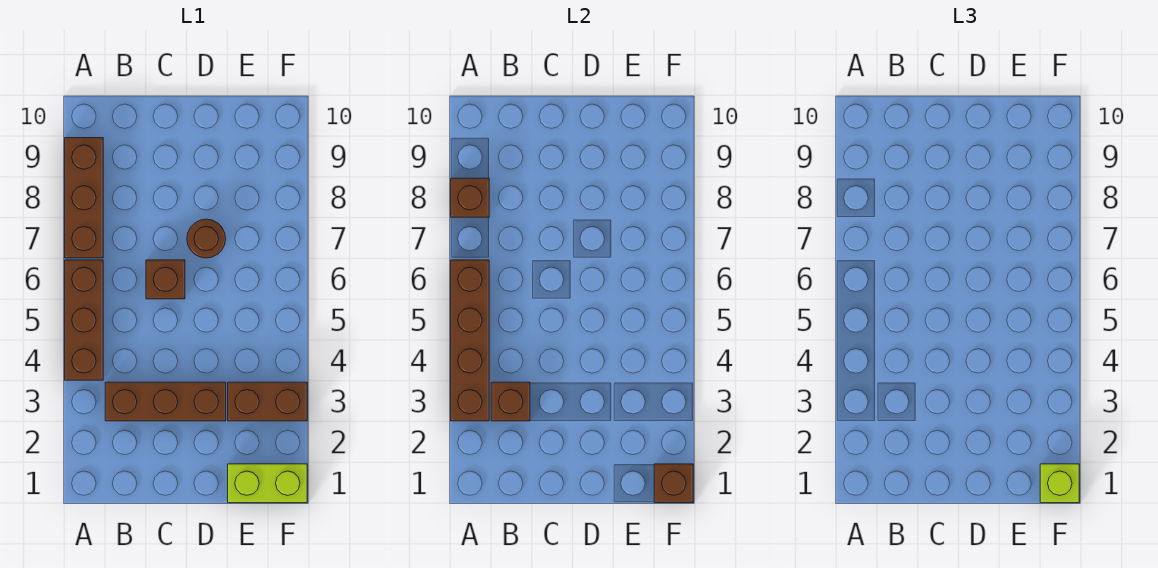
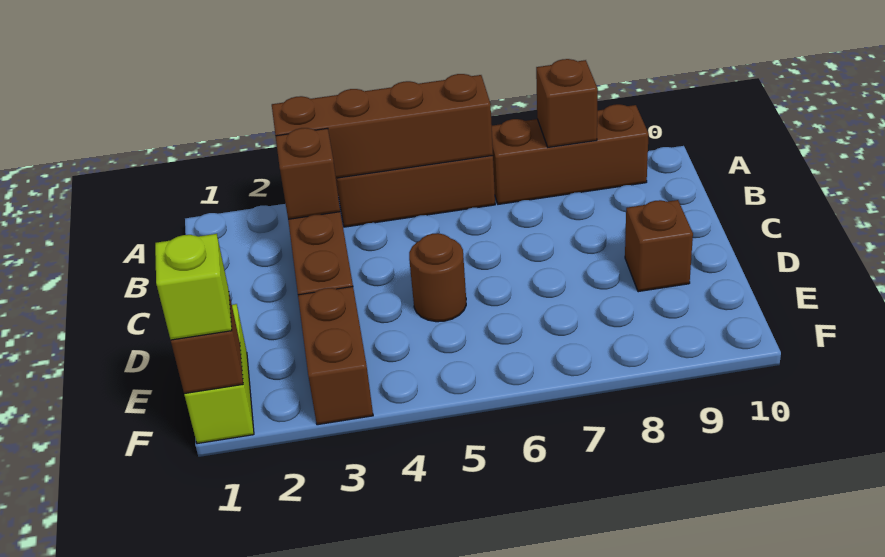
brown 1x1 brick [146,260,185,299] -> brown 1x1 brick moved to [625,200,693,292]
brown 1x1 round brick [187,219,226,258] -> brown 1x1 round brick moved to [409,233,466,322]

